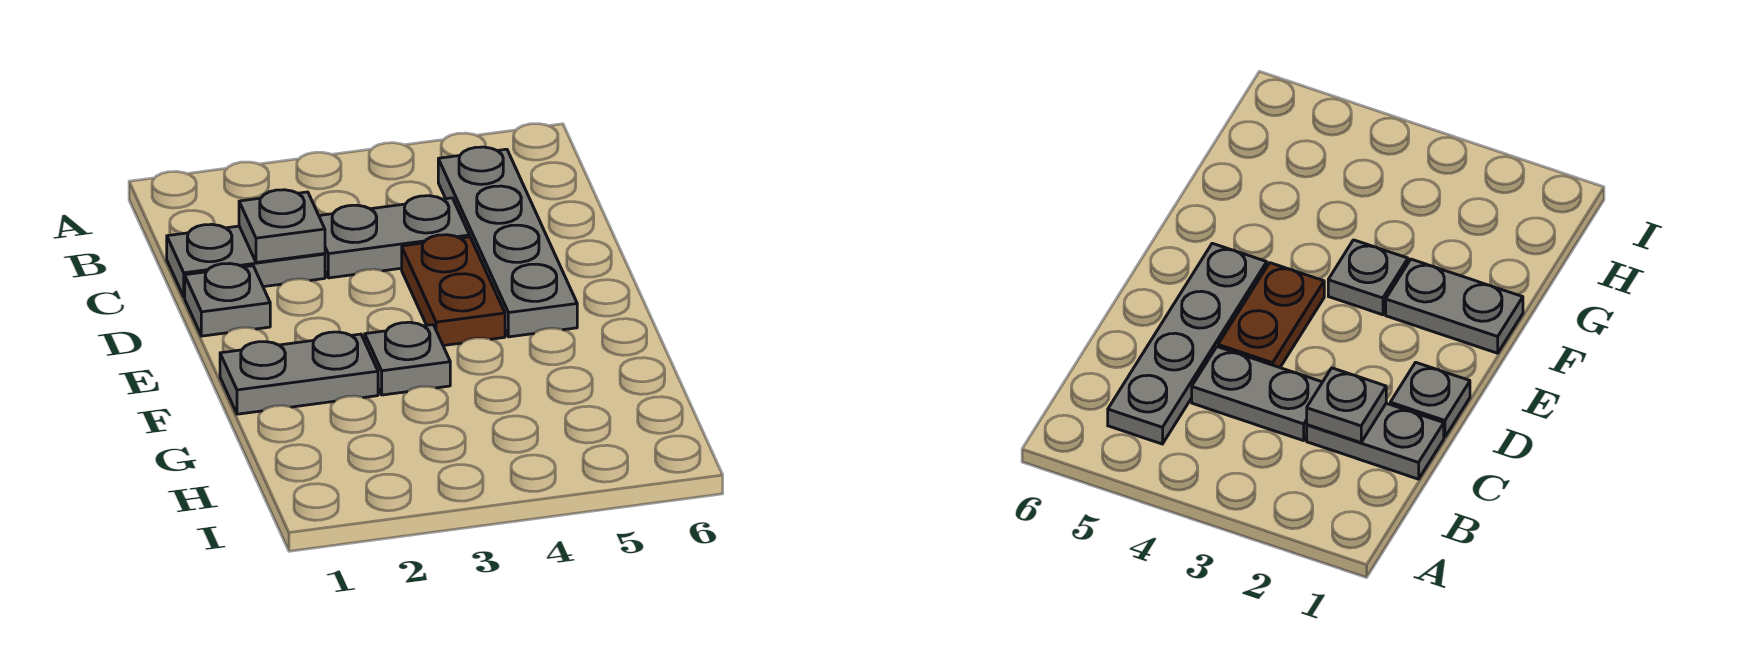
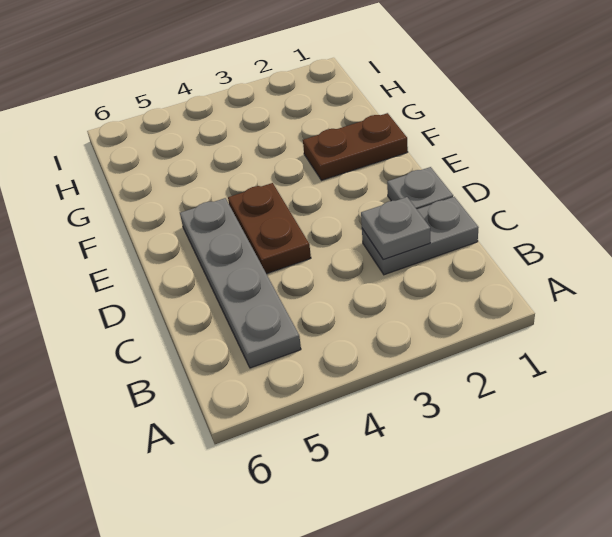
grey 1x2 plate [319,196,470,278] -> none
grey 1x2 plate [220,332,378,414] -> brown 1x2 plate [303,113,408,180]
grey 1x1 plate [365,322,450,395] -> none

